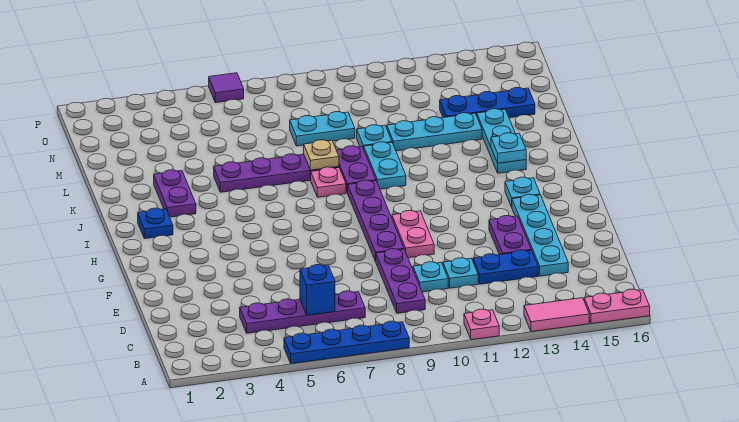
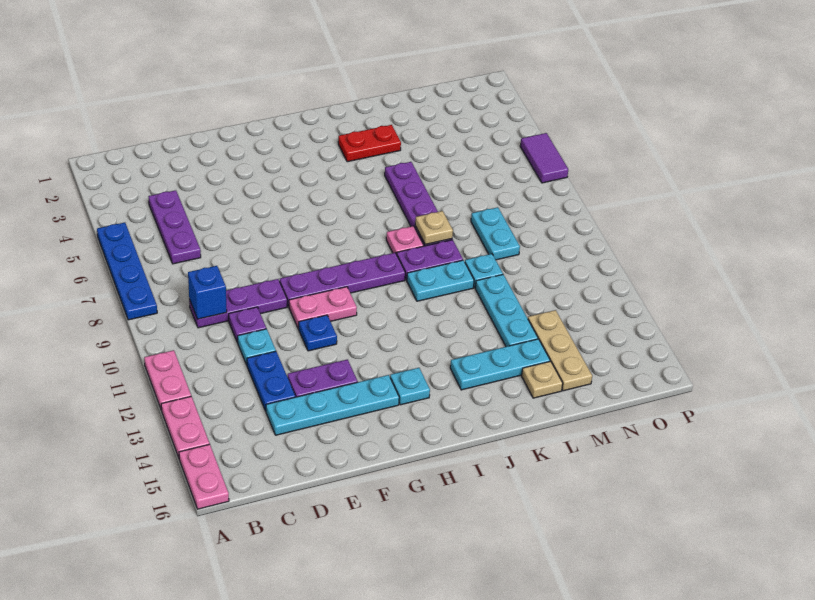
pink 1x1 plate [464,309,499,340] -> pink 1x2 plate [144,350,191,410]
pink 1x2 tile [524,298,589,332] -> pink 1x2 plate [161,396,210,458]
purple 1x4 plate [240,291,365,333] -> purple 1x3 plate [148,190,201,264]
blue 1x1 brick [300,265,335,315] -> blue 1x1 brick moved to [188,266,227,319]
cyan 1x1 plate [413,262,448,292] -> purple 1x1 plate [229,307,266,343]
blue 1x1 plate [138,208,173,239] -> blue 1x1 plate moved to [299,315,337,351]
purple 1x2 plate [154,170,196,217] -> red 1x2 plate [338,125,401,162]
cyan 1x1 plate [491,133,526,163] -> none
none -> tan 1x1 plate [522,361,563,398]
blue 1x3 plate [440,88,535,118] -> tan 1x3 plate [528,310,592,391]
purple 1x1 tile [209,73,244,103] -> purple 1x2 tile [520,133,568,183]

